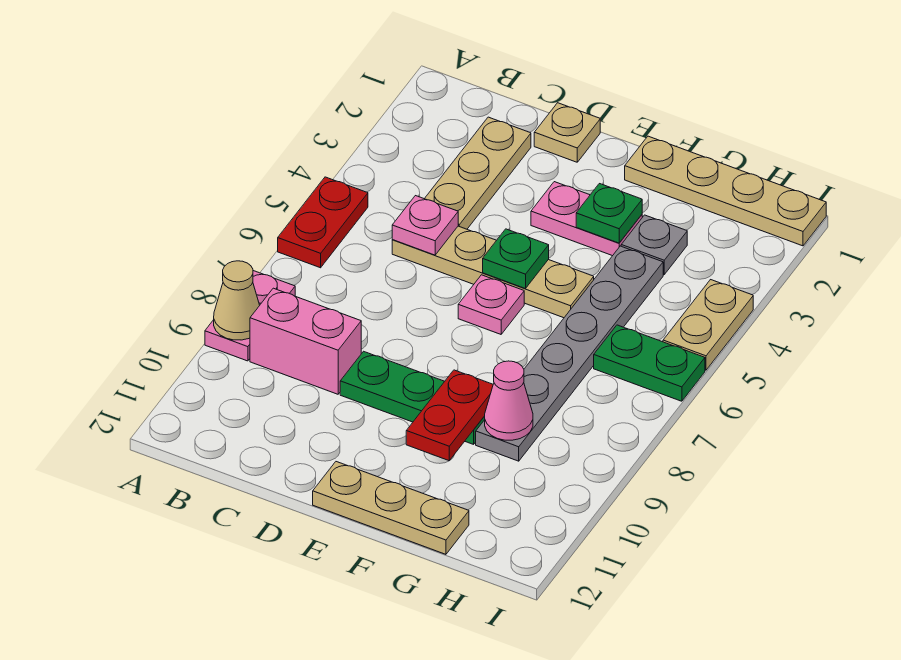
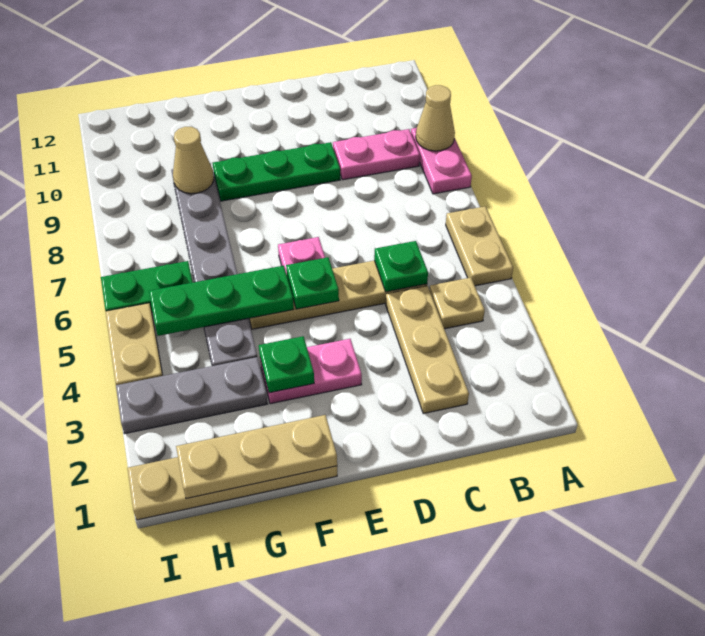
red 1x2 plate [278,177,368,268] -> tan 1x2 plate [446,206,513,286]
pink 1x2 brick [250,288,361,394] -> pink 1x2 plate [333,129,420,180]
pink 1x1 plate [392,196,458,255] -> green 1x1 plate [374,241,428,292]
tan 1x1 plate [534,103,600,162] -> tan 1x1 plate moved to [430,278,485,329]
tan 1x3 plate [313,462,469,554] -> tan 1x3 plate moved to [176,415,337,499]
none -> green 1x3 plate [149,266,294,336]
red 1x2 plate [406,370,493,461] -> none
grey 1x1 plate [621,215,687,275] -> grey 1x3 plate [116,357,268,434]
pink 1x1 cone [485,361,533,440] -> tan 1x1 cone [173,127,214,194]

